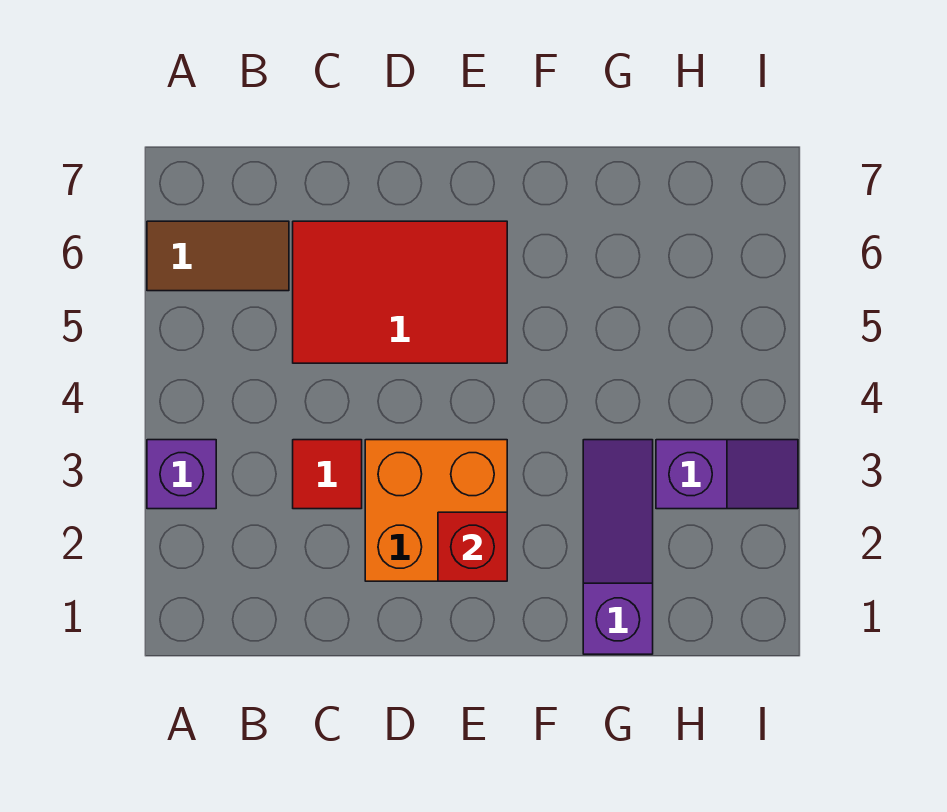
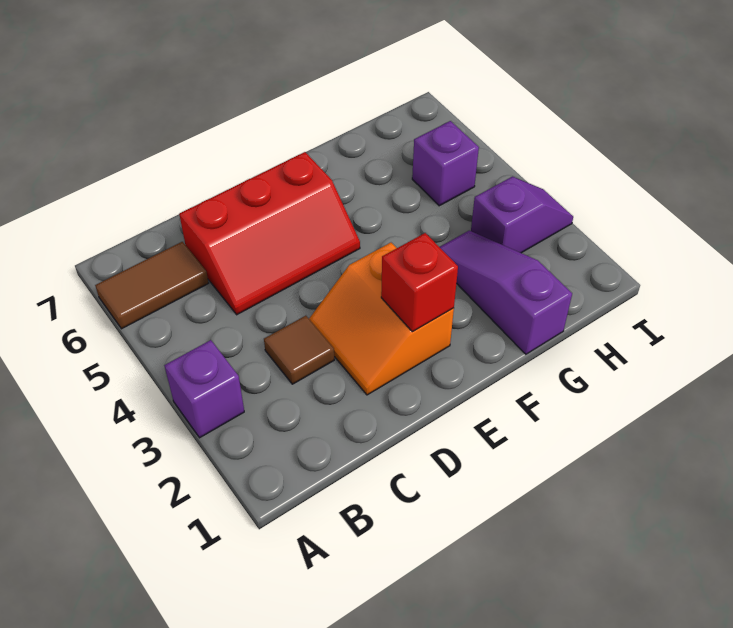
red 1x1 tile [293,440,362,509] -> brown 1x1 tile [264,316,334,384]
red 2x3 tile [293,221,507,363] -> red 2x3 slope [179,152,360,315]
orange 2x2 brick [365,440,507,581] -> orange 2x2 slope [309,243,454,395]
none -> purple 1x1 brick [412,121,479,206]

